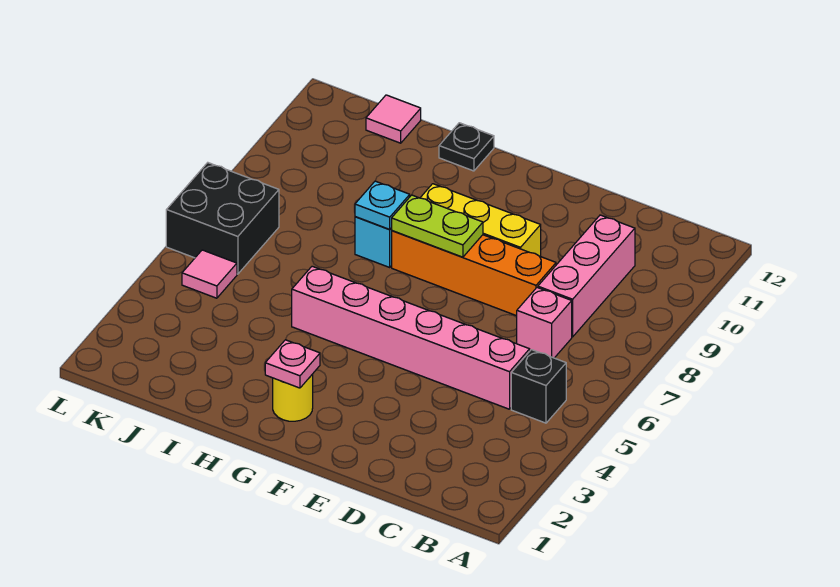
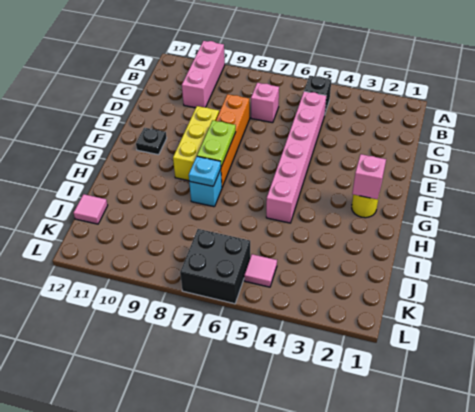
pink 1x3 brick [538,215,635,337] -> pink 1x3 brick turned to [182,41,225,108]
pink 1x1 plate [265,340,320,388] -> pink 1x1 brick [352,154,386,200]
black 1x1 plate [439,123,494,171] -> black 1x1 plate moved to [136,128,167,155]

